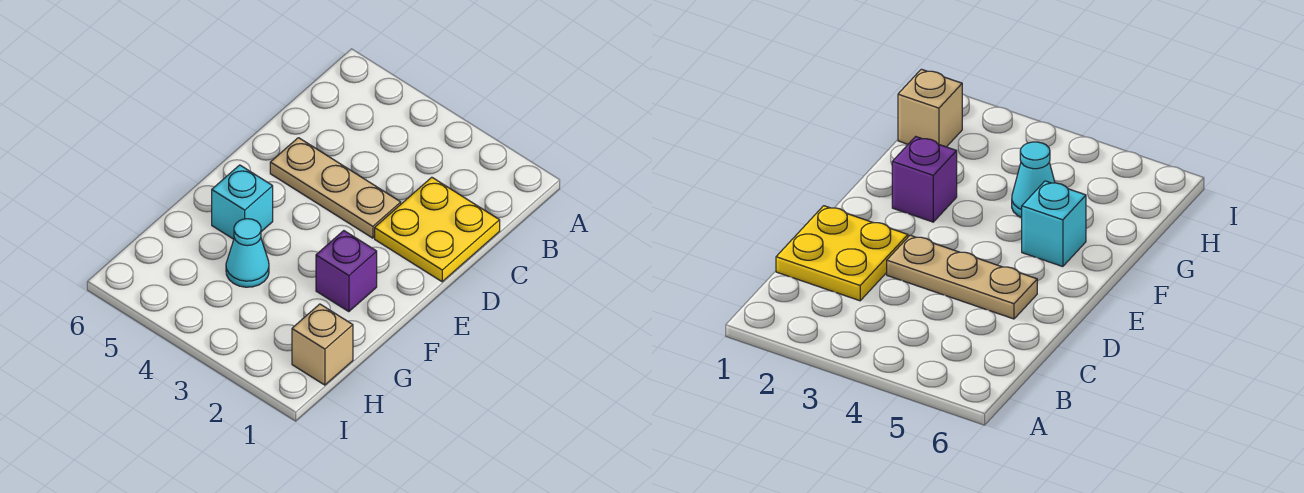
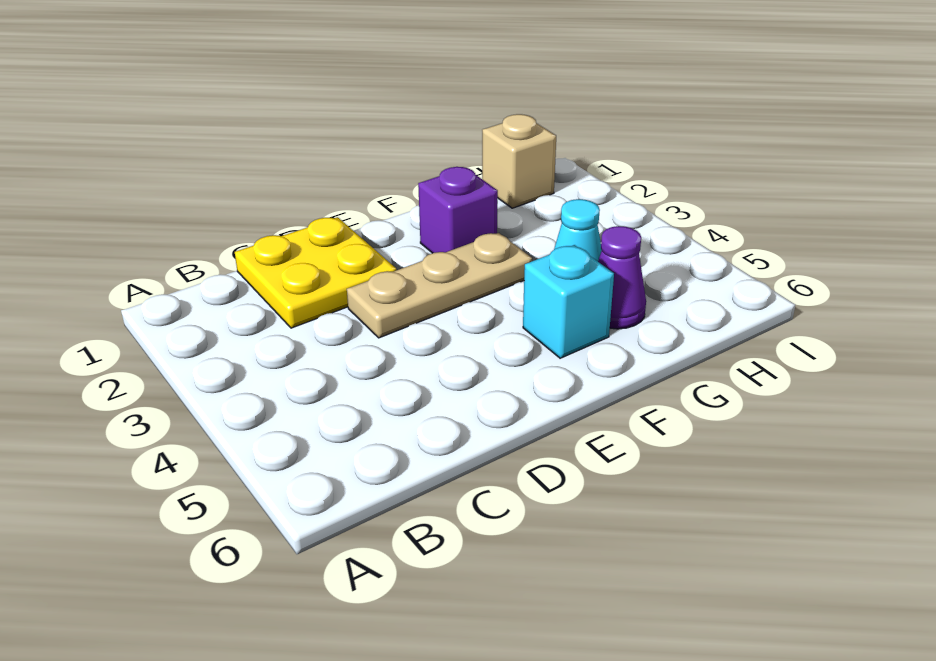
tan 1x3 plate [270,138,401,238] -> tan 1x3 plate turned to [347,233,532,338]
none -> purple 1x1 cone [598,226,646,329]

